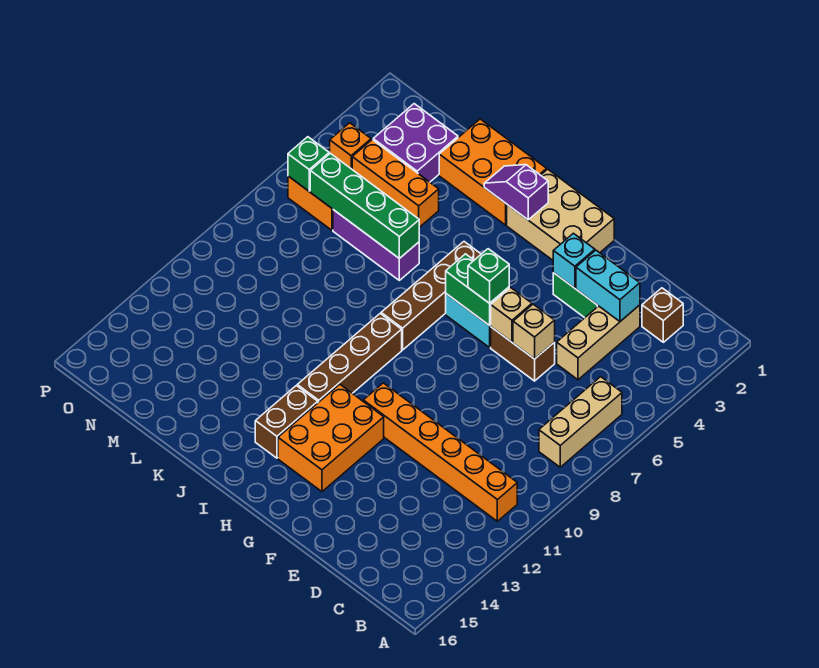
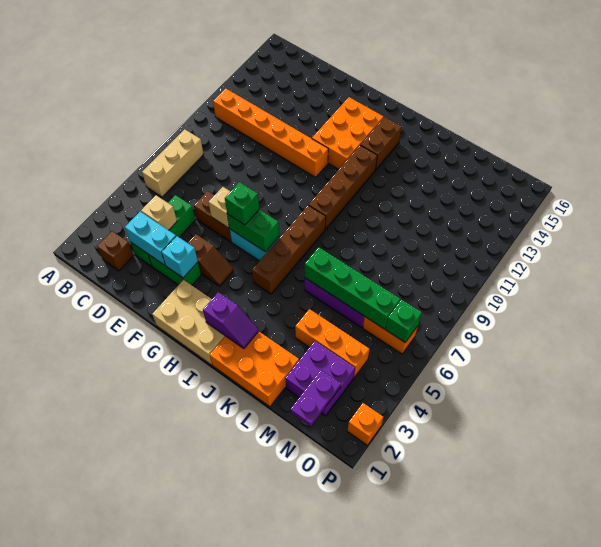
tan 1x3 brick [557,305,640,380] -> green 1x3 brick [130,195,195,266]
tan 1x1 brick [513,304,555,359] -> tan 1x1 brick moved to [141,195,177,230]
none -> brown 1x2 slope [188,234,234,286]
none -> purple 1x2 plate [290,370,341,426]
orange 1x1 brick [330,123,371,169] -> orange 1x1 brick moved to [347,403,383,445]

